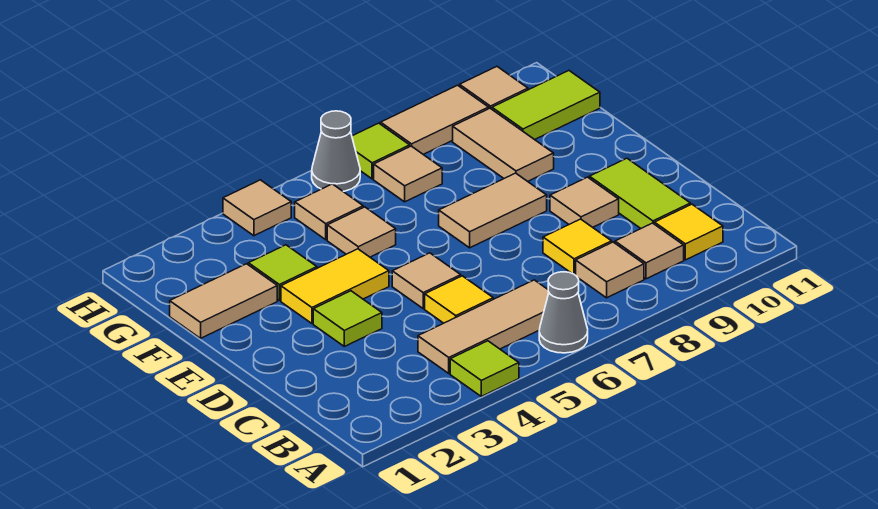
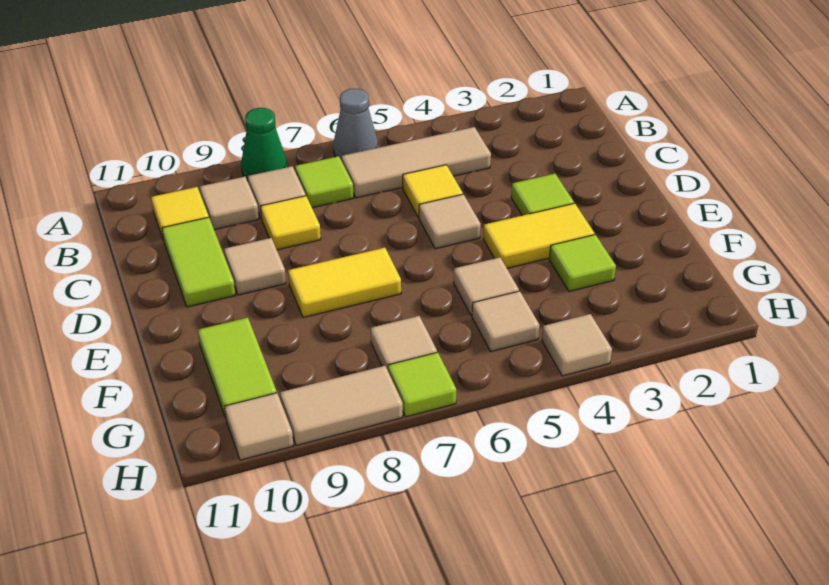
lime 1x1 tile [450,341,519,396] -> lime 1x1 tile moved to [295,156,354,208]
none -> green 1x1 cone [241,108,287,181]
tan 1x2 tile [439,173,547,248] -> yellow 1x2 tile [288,248,401,317]
tan 1x2 tile [170,264,277,338] -> none
tan 1x2 tile [453,108,554,181] -> none
lime 1x2 tile [492,71,600,140] -> lime 1x2 tile turned to [198,318,277,418]
grey 1x1 cone [312,111,360,191] -> none

